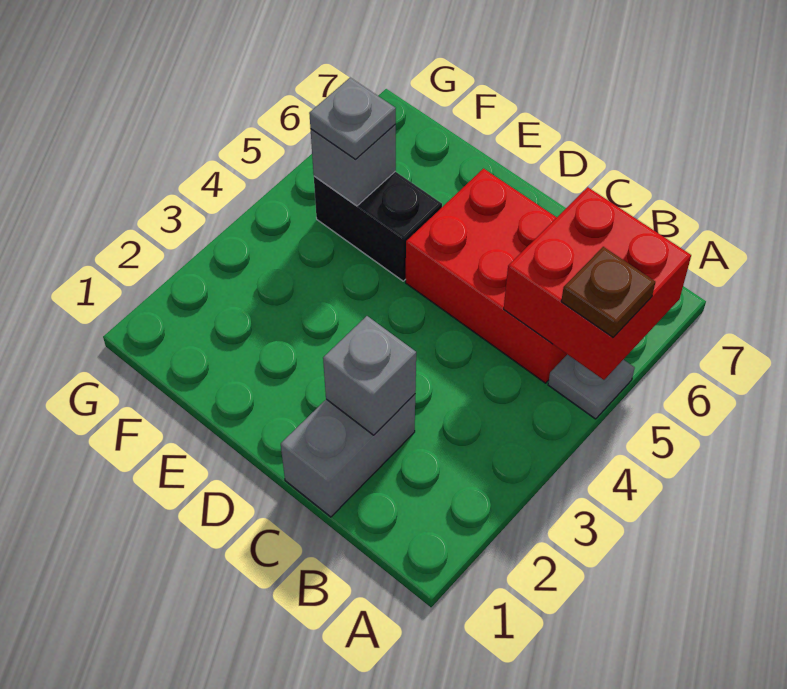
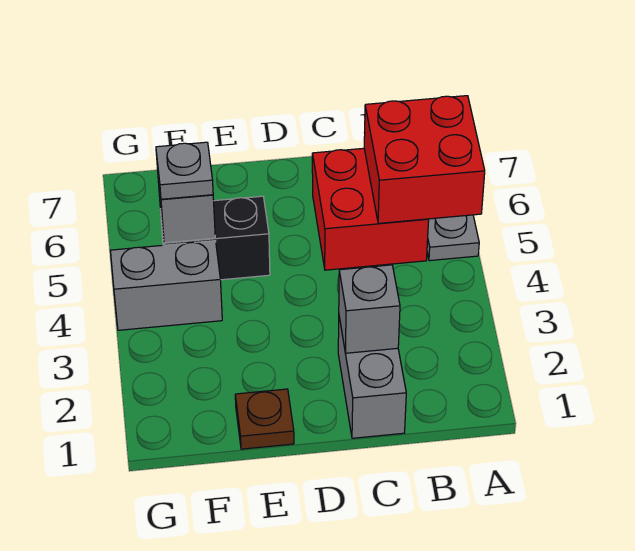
brown 1x1 plate [561,247,655,337] -> brown 1x1 plate moved to [235,389,294,449]
red 2x3 brick [406,169,567,383] -> red 2x2 brick [312,148,429,270]
none -> grey 1x2 brick [110,241,222,330]

